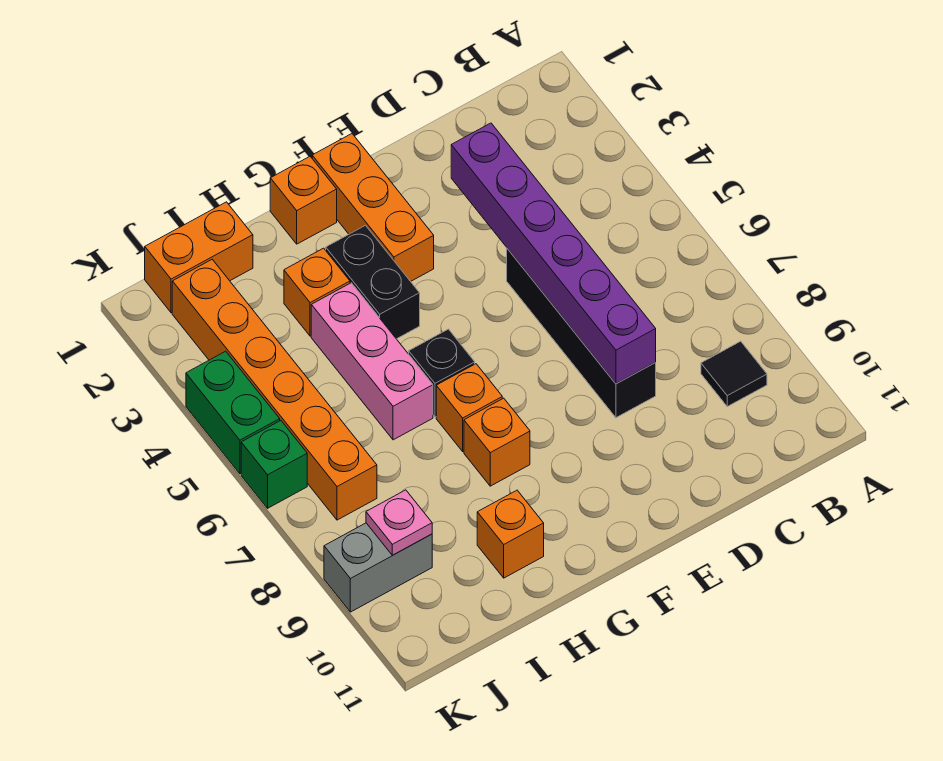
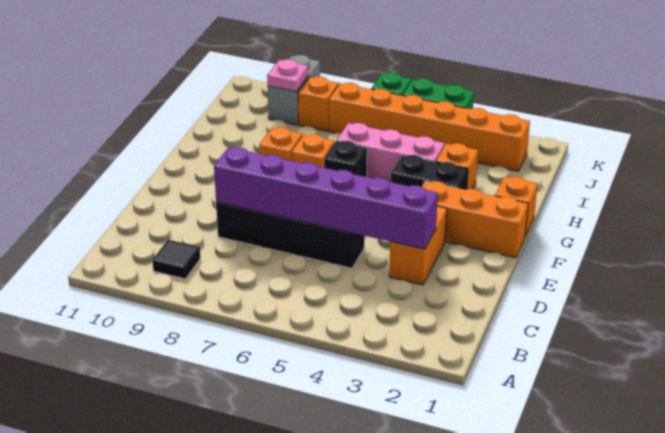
orange 1x1 brick [477,490,544,578] -> orange 1x1 brick moved to [298,77,339,131]
orange 1x2 brick [145,202,253,313] -> orange 1x2 brick moved to [389,206,447,285]

